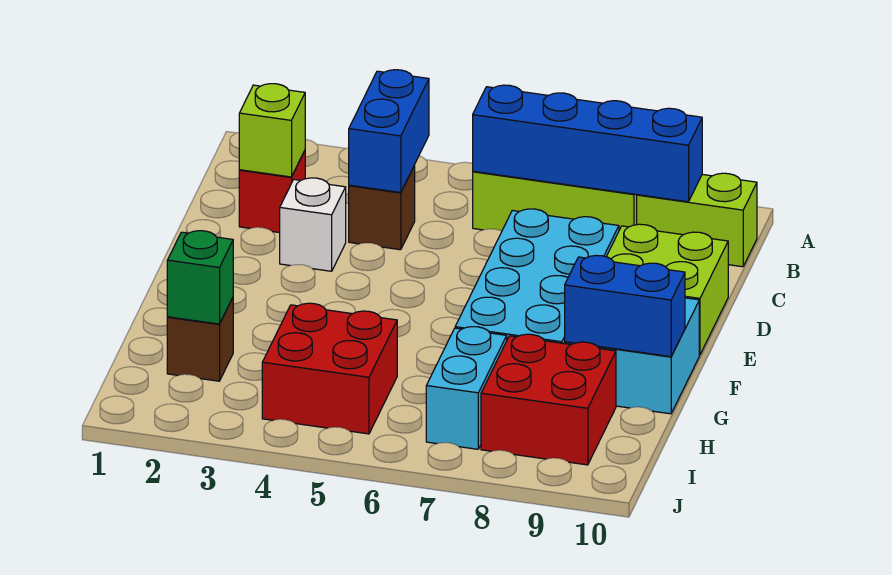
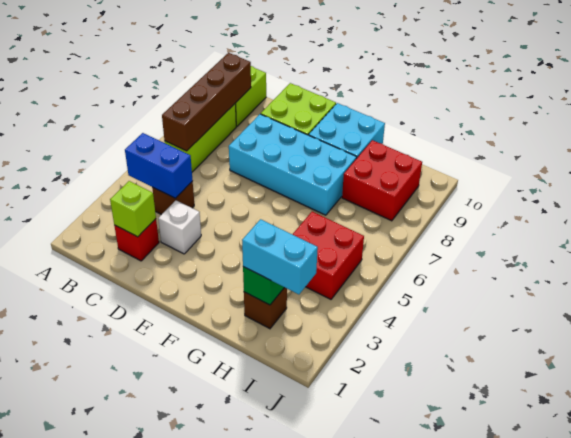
blue 1x4 brick [473,85,702,202] -> brown 1x4 brick [162,53,251,151]
blue 1x2 brick [565,255,685,357] -> none
cyan 1x2 brick [426,327,507,449] -> cyan 1x2 brick moved to [242,219,318,294]

